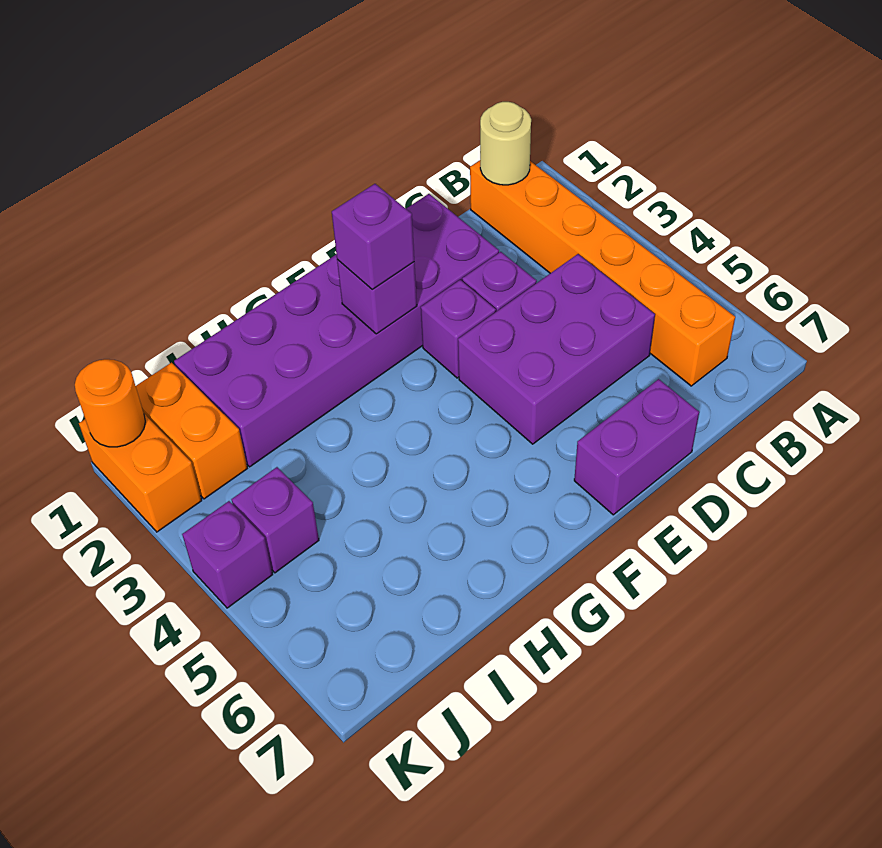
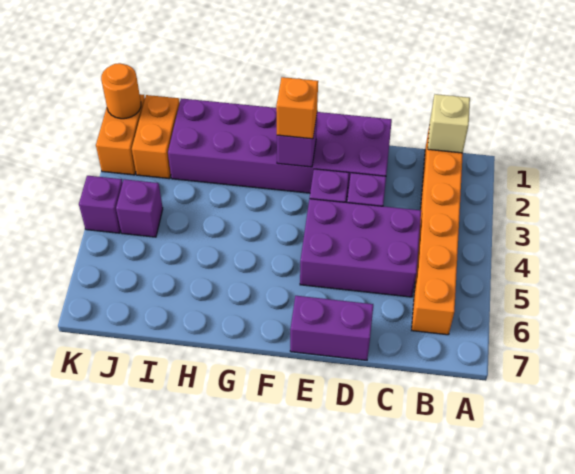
tan 1x1 round brick [480,102,531,185] -> tan 1x1 brick [428,94,470,153]
purple 1x1 brick [332,184,414,289] -> orange 1x1 brick [276,77,318,139]

